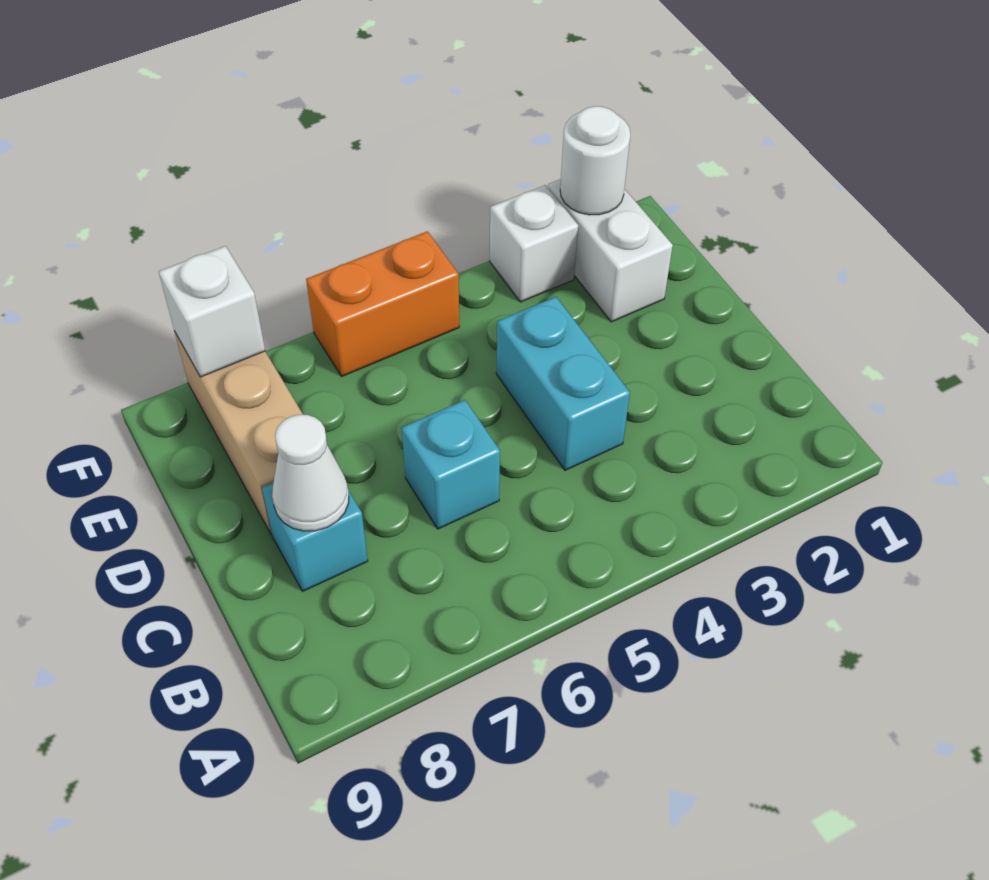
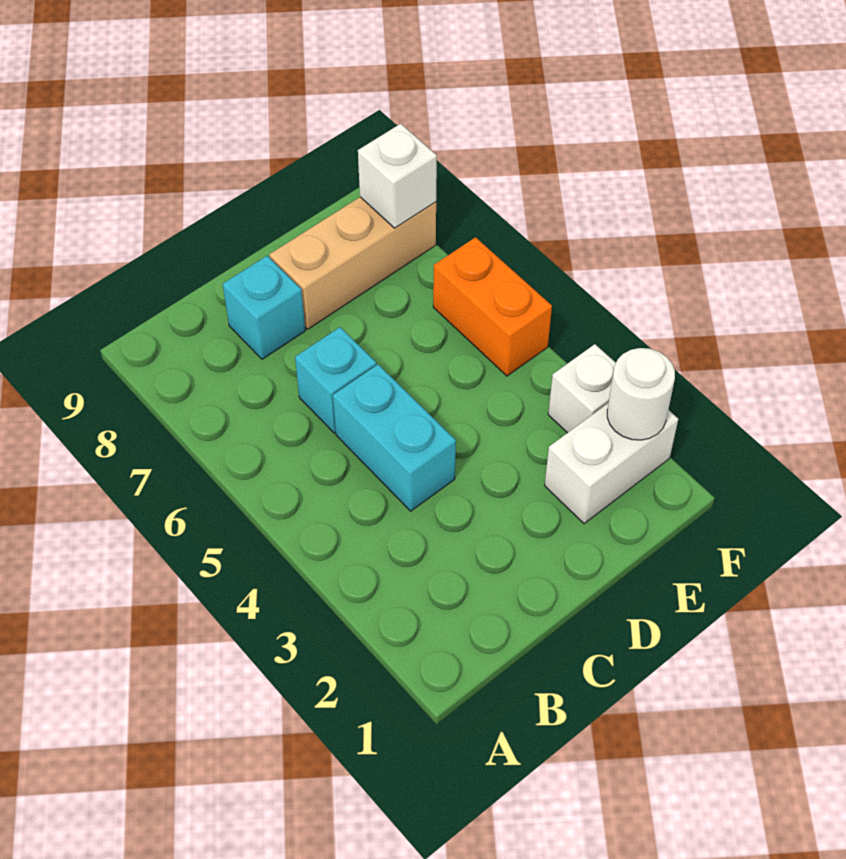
cyan 1x2 brick [496,297,630,470] -> cyan 1x2 brick turned to [333,364,456,511]
white 1x1 cone [272,415,349,531] -> none

